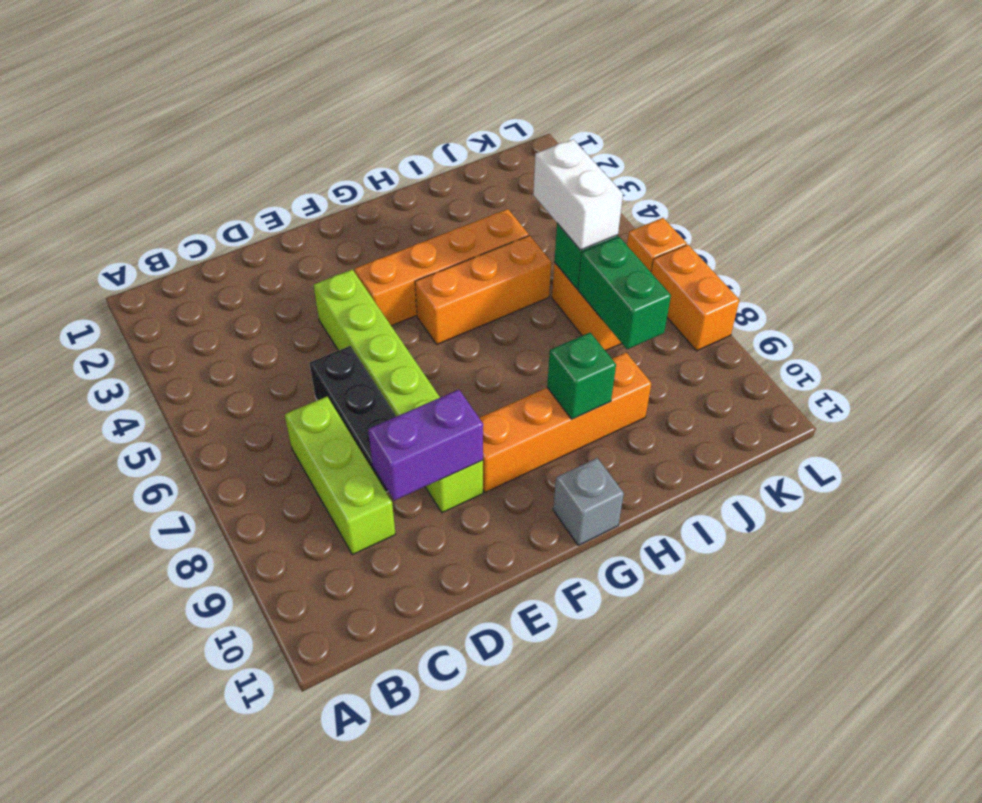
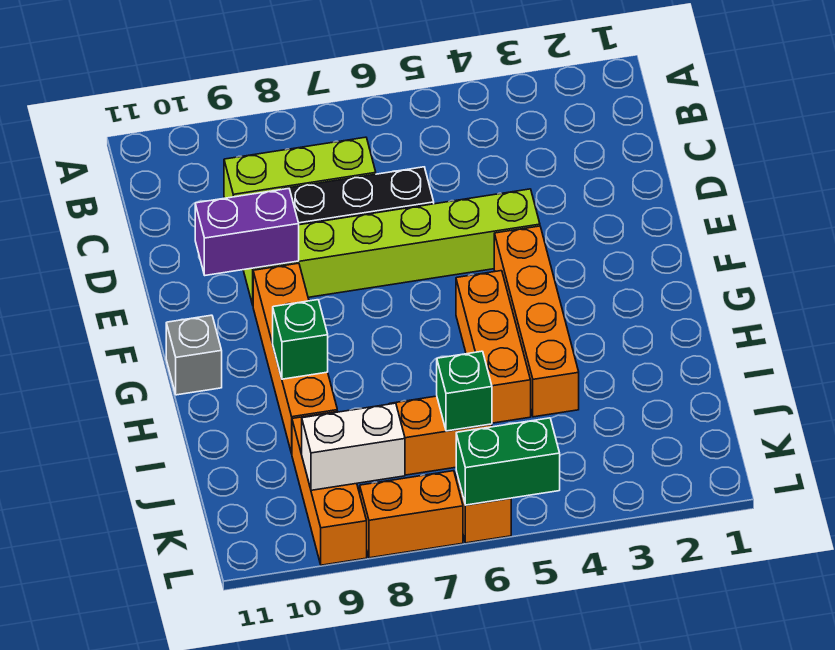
purple 1x2 brick [368,390,483,500] -> purple 1x2 brick turned to [195,189,299,275]
white 1x2 brick [533,139,623,250] -> white 1x2 brick moved to [302,403,405,490]
green 1x2 brick [578,237,671,349] -> green 1x2 brick moved to [456,418,560,505]
none -> orange 1x3 brick [292,411,367,565]

